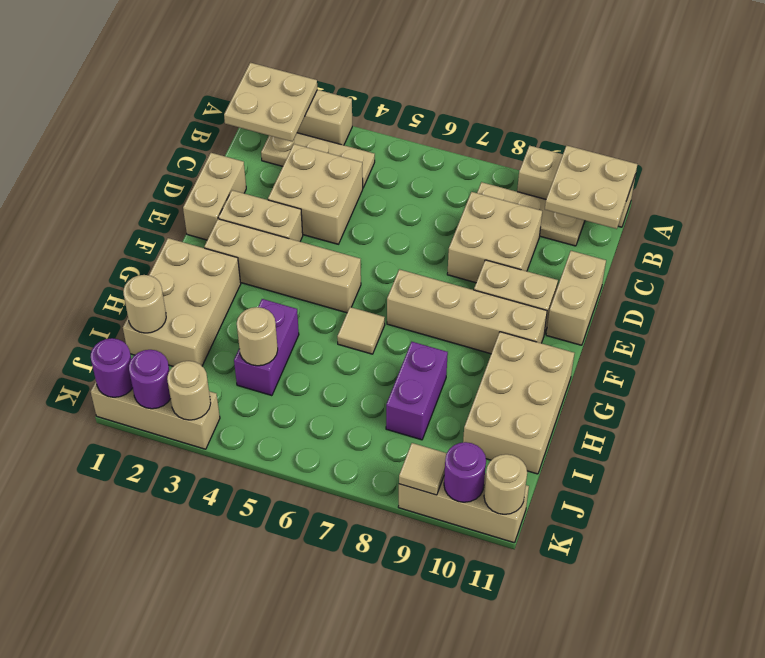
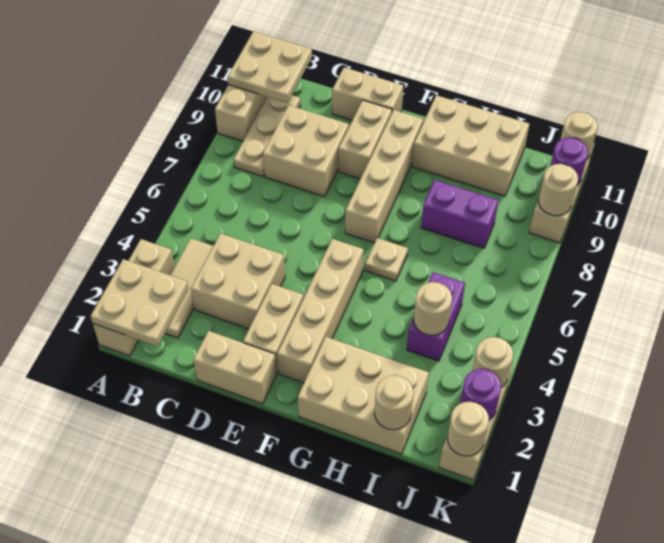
tan 1x3 plate [261,133,375,187] -> tan 1x3 tile [165,238,213,338]
tan 1x1 tile [337,307,385,354] -> tan 1x1 plate [365,238,408,281]
purple 1x2 brick [234,299,299,396] -> purple 1x2 brick turned to [407,272,465,361]
purple 1x1 round brick [91,338,133,397] -> tan 1x1 round brick [447,402,489,456]
tan 1x1 tile [399,443,447,495] -> tan 1x1 round brick [539,164,578,216]

